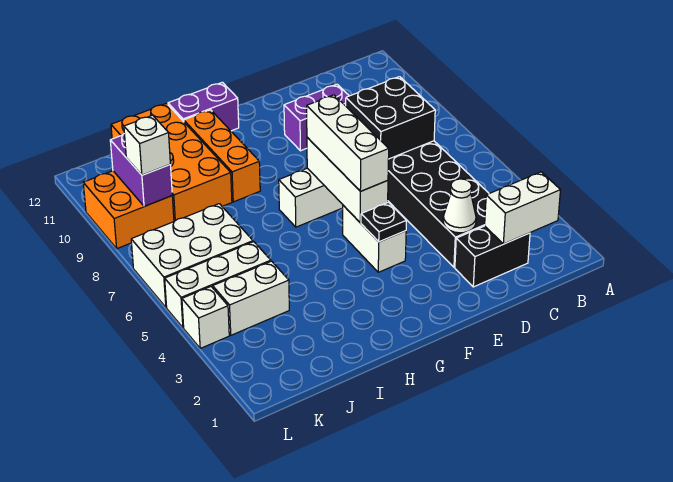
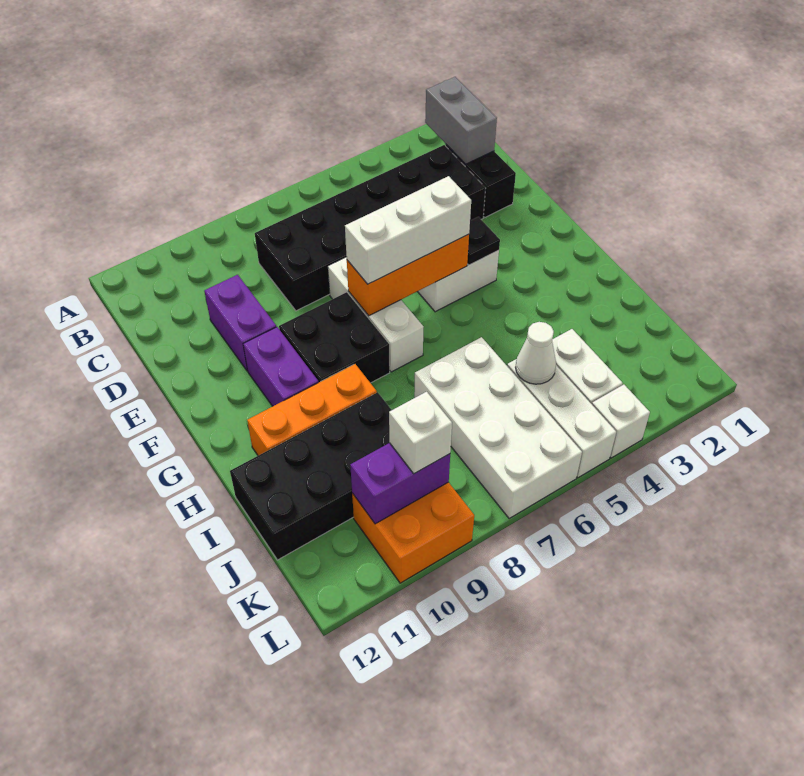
white 1x2 brick [485,172,560,244] -> grey 1x2 brick [425,77,497,164]
black 2x2 brick [346,77,435,159] -> black 2x2 brick moved to [279,292,390,383]
white 1x1 cone [443,179,476,233] -> white 1x1 cone moved to [516,322,556,384]
white 1x3 brick [307,137,388,222] -> orange 1x3 brick [347,234,469,316]
purple 1x2 brick [168,82,239,131] -> purple 1x2 brick moved to [243,327,318,406]
orange 2x4 brick [111,103,232,221] -> black 2x4 brick [230,392,391,560]
white 2x3 brick [131,204,253,307] -> white 2x4 brick [414,337,582,518]

